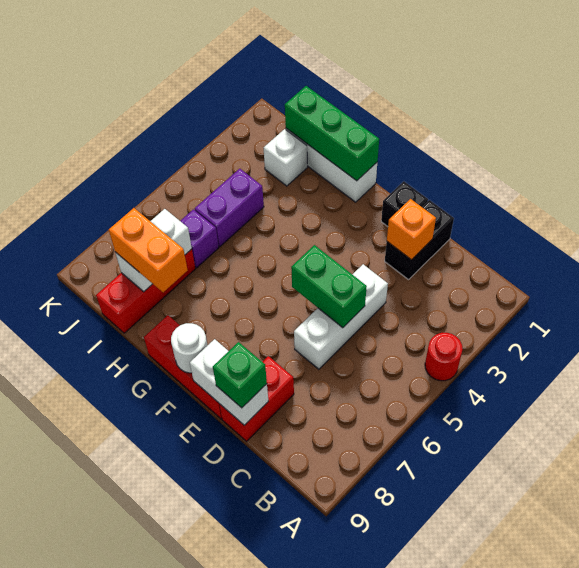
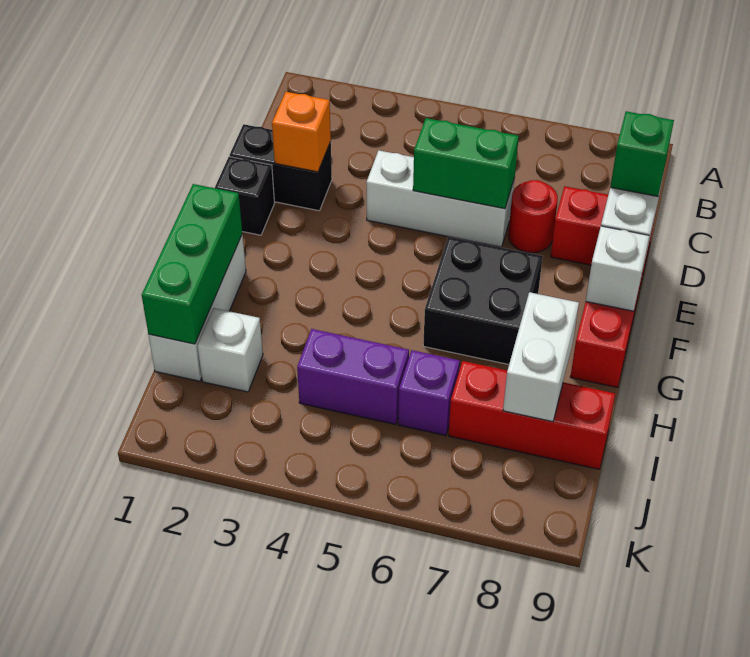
red 1x1 round brick [425,333,463,381] -> red 1x1 round brick moved to [508,180,558,253]
green 1x2 brick [291,245,367,328] -> green 1x2 brick turned to [413,118,519,209]
none -> black 2x2 brick [423,237,543,364]
white 1x1 round brick [171,323,208,373] -> white 1x1 brick [586,226,649,311]
orange 1x2 brick [109,208,188,292] -> none
white 1x2 brick [115,209,192,292] -> white 1x2 brick turned to [503,292,579,422]

